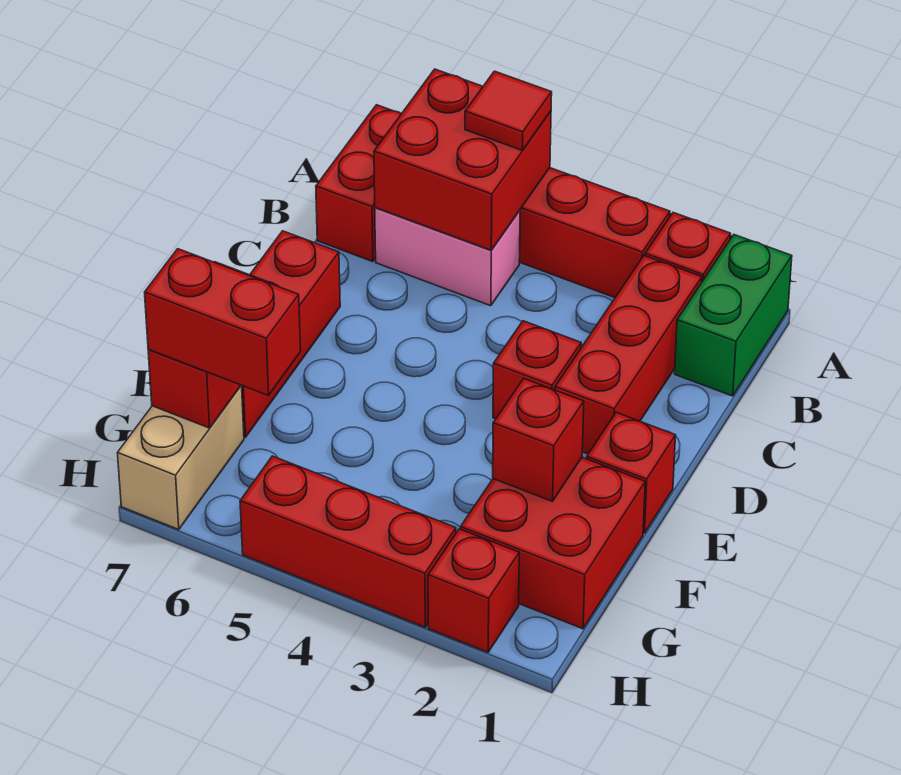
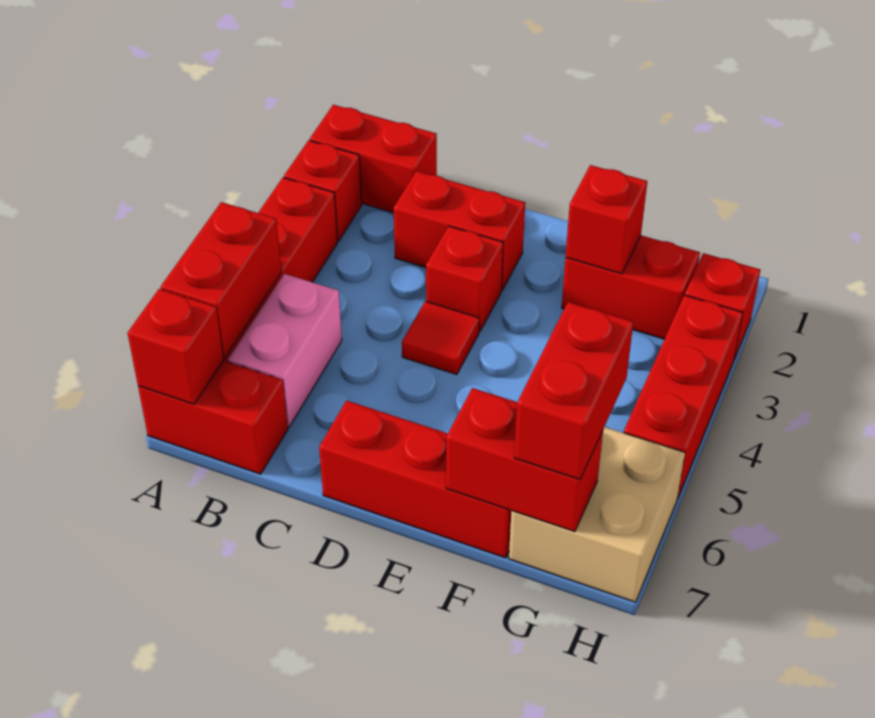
green 1x2 brick [675,235,792,396] -> red 1x2 brick [310,105,437,213]
red 2x2 brick [374,69,551,250] -> red 1x2 brick [161,202,281,358]
red 1x1 tile [465,71,552,151] -> red 1x1 tile moved to [402,301,479,375]
red 1x3 brick [555,256,702,454] -> red 1x2 brick [394,171,525,290]
red 1x1 brick [587,412,676,533] -> red 1x1 brick moved to [128,289,224,404]
red 2x2 brick [461,457,645,629] -> red 1x2 brick [562,235,700,339]
tan 1x2 brick [118,385,244,529] -> tan 2x2 brick [509,427,685,602]

